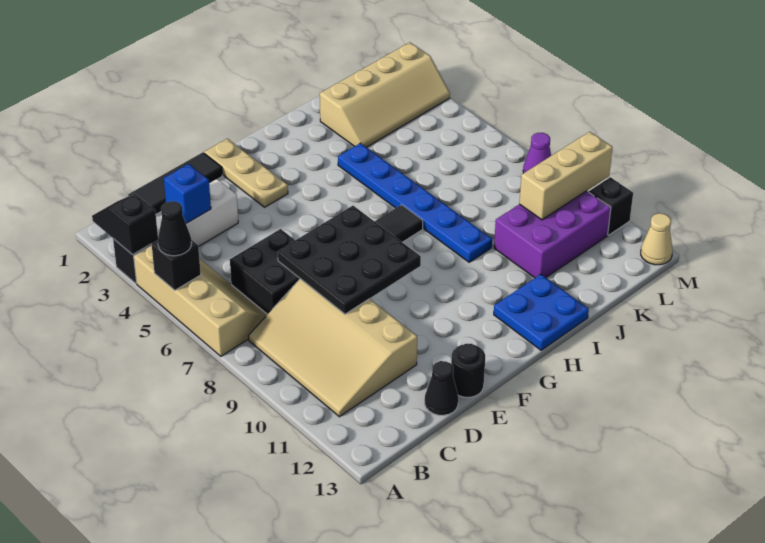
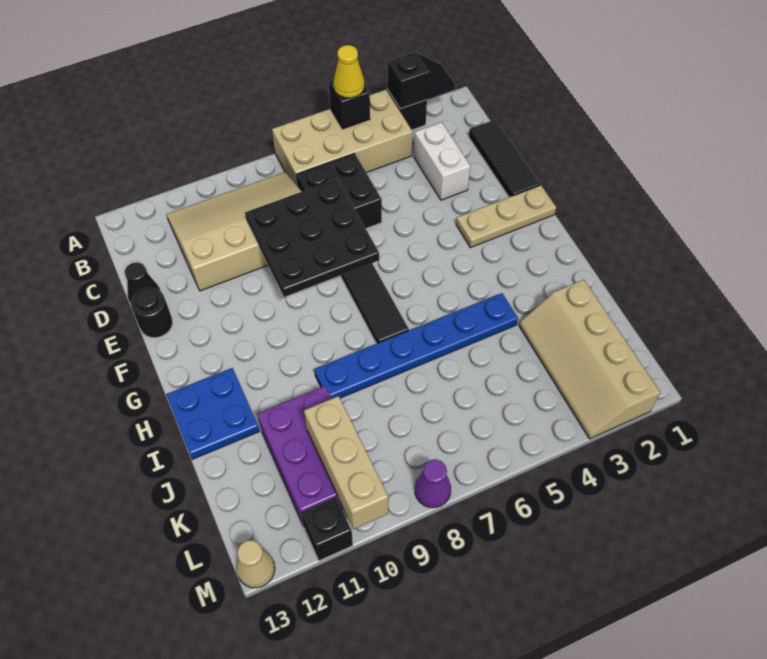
tan 2x4 slope [134,246,268,356] -> tan 2x4 brick [272,90,413,186]
black 1x1 cone [158,201,191,256] -> yellow 1x1 cone [333,45,365,98]
blue 1x1 brick [164,164,211,223] -> none

